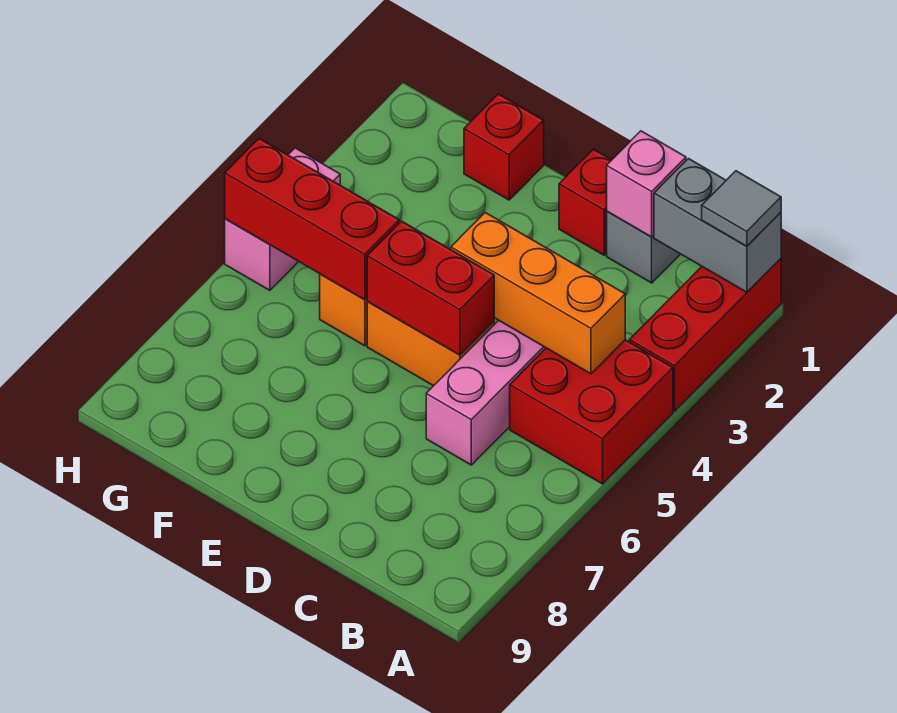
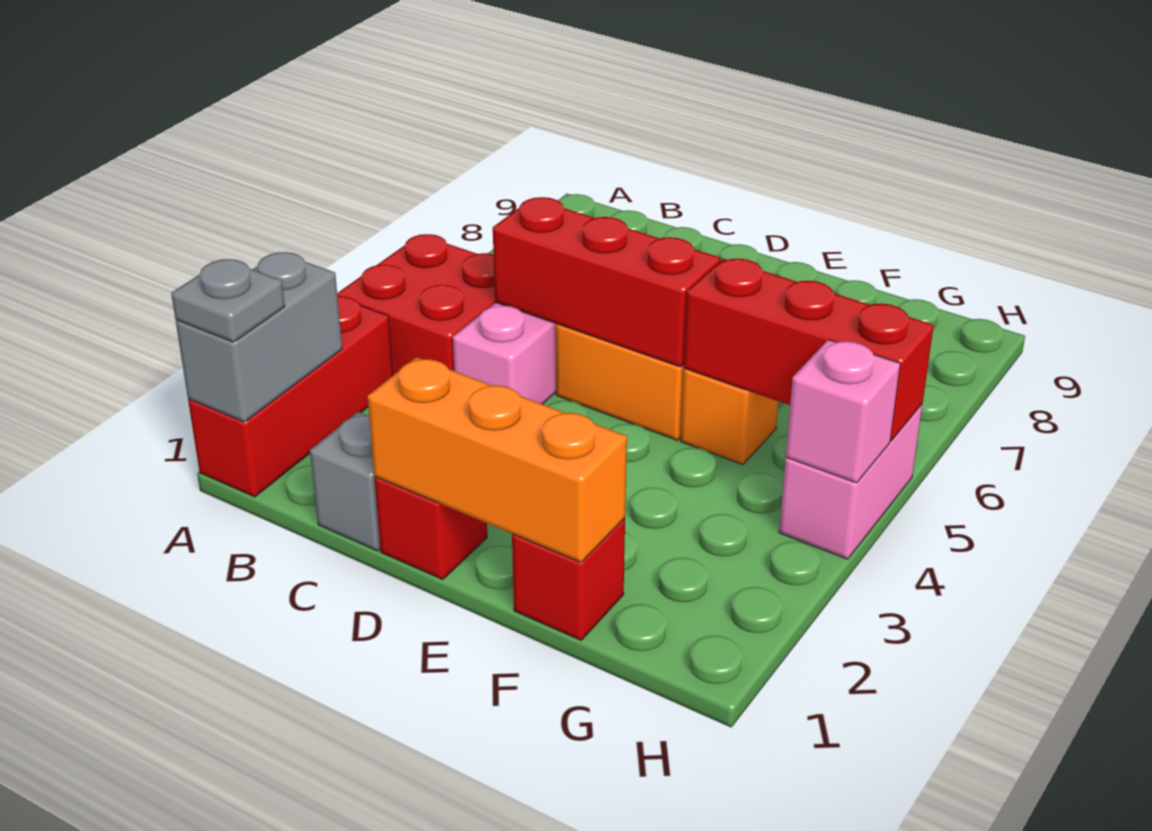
grey 1x2 brick [654,159,781,292] -> grey 1x2 brick turned to [176,252,342,422]
grey 1x1 tile [702,171,781,246] -> grey 1x1 plate [171,259,285,342]
orange 1x3 brick [451,212,625,374] -> orange 1x3 brick moved to [368,357,627,563]
pink 1x1 brick [607,131,686,237] -> pink 1x1 brick moved to [786,340,900,483]
red 1x2 brick [367,221,494,355] -> red 1x3 brick [493,197,720,367]

